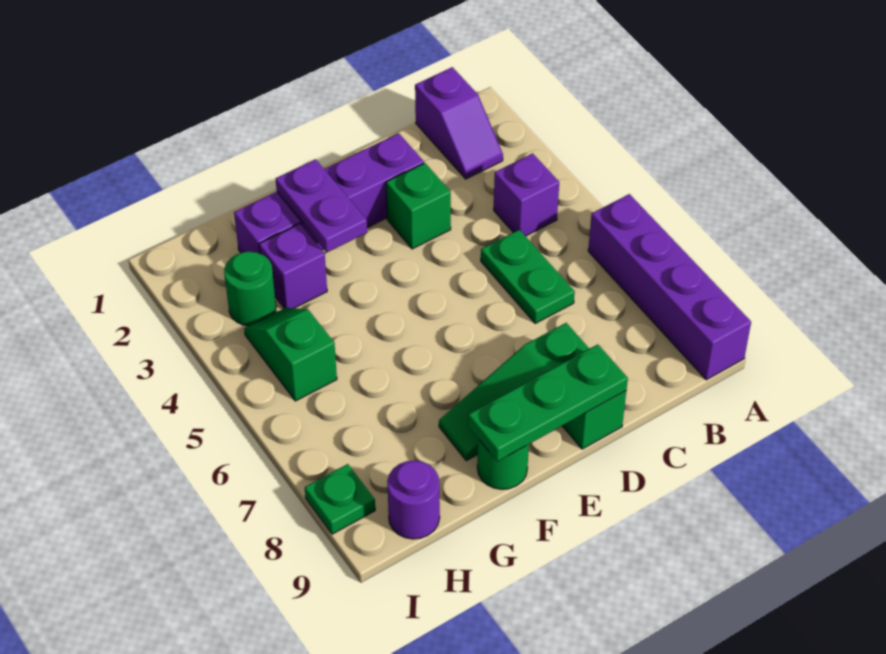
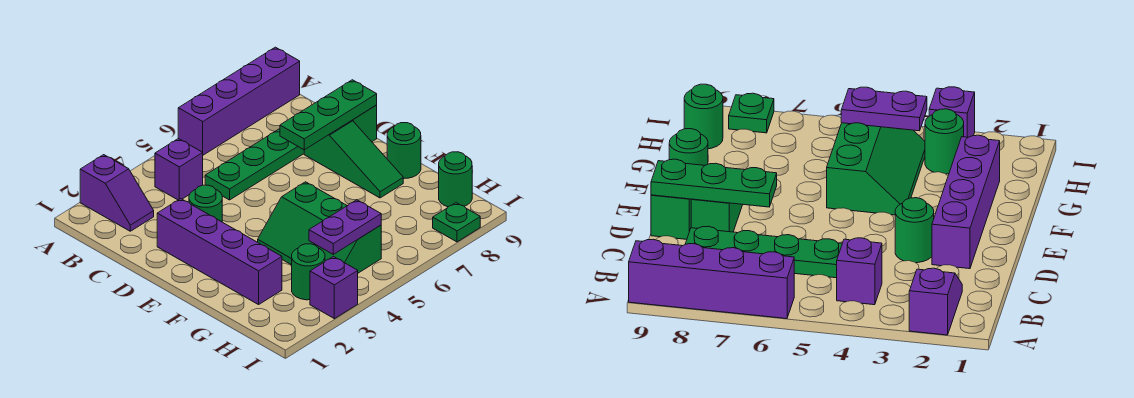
purple 1x2 slope [415,67,503,179] -> purple 1x2 slope turned to [80,155,154,231]
green 1x2 plate [481,230,575,324] -> green 1x4 plate [205,129,304,200]
green 1x1 brick [386,163,451,249] -> green 1x1 round brick [189,185,222,222]
green 1x3 plate [468,345,628,461] -> green 1x3 plate turned to [280,80,377,150]
purple 1x2 plate [276,159,367,252] -> purple 1x2 plate moved to [309,200,381,254]
purple 1x1 brick [259,224,327,308] -> purple 1x1 brick moved to [310,257,358,319]
green 1x2 slope [244,308,337,401] -> green 2x3 slope [258,182,381,273]
purple 1x1 round brick [387,460,440,539] -> green 1x1 round brick [439,152,472,207]

